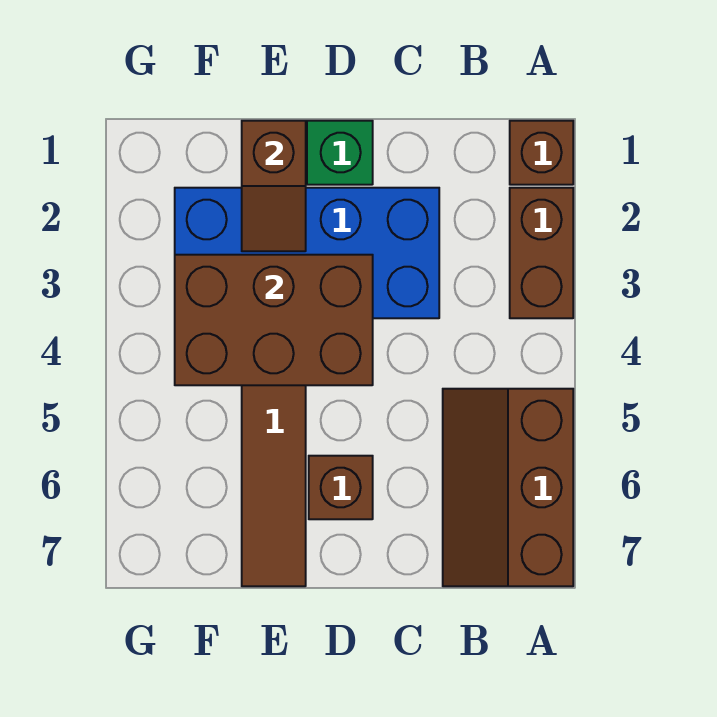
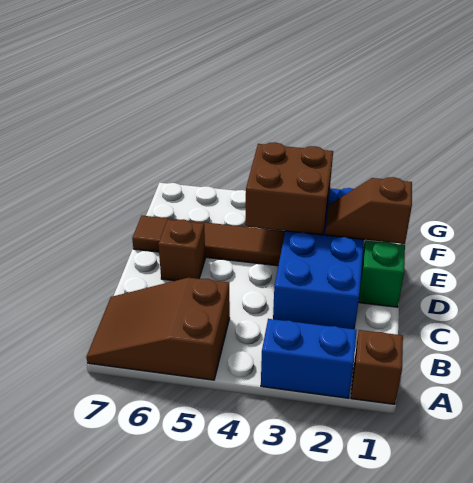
brown 1x2 brick [510,188,573,318] -> blue 1x2 brick [261,319,357,398]
brown 2x3 slope [443,389,573,586] -> brown 2x3 slope turned to [86,278,230,380]
brown 2x3 brick [175,255,373,385] -> brown 2x2 brick [246,142,333,235]

